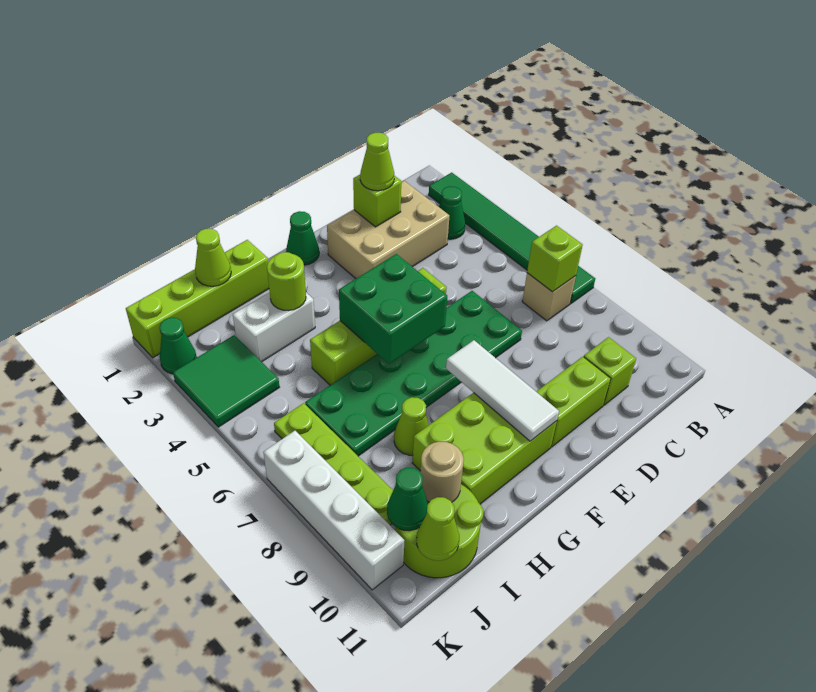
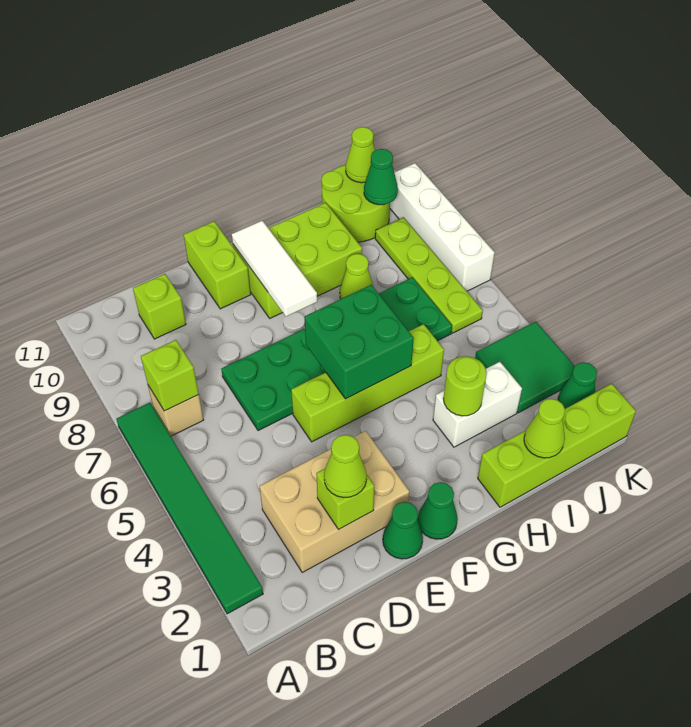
green 1x1 cone [439,186,465,239] -> green 1x1 cone moved to [383,502,423,559]
lime 1x2 brick [536,357,611,447] -> lime 1x2 brick turned to [184,221,251,309]
tan 1x1 round brick [420,442,464,502] -> none

